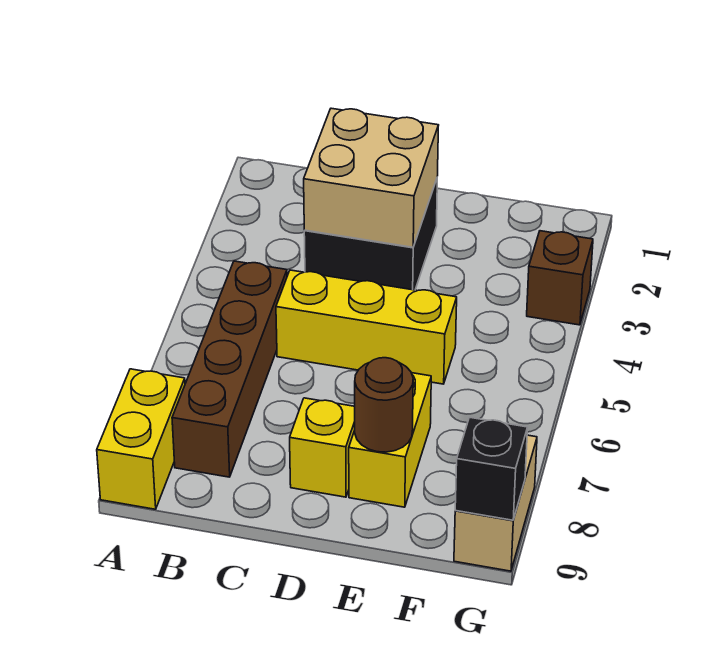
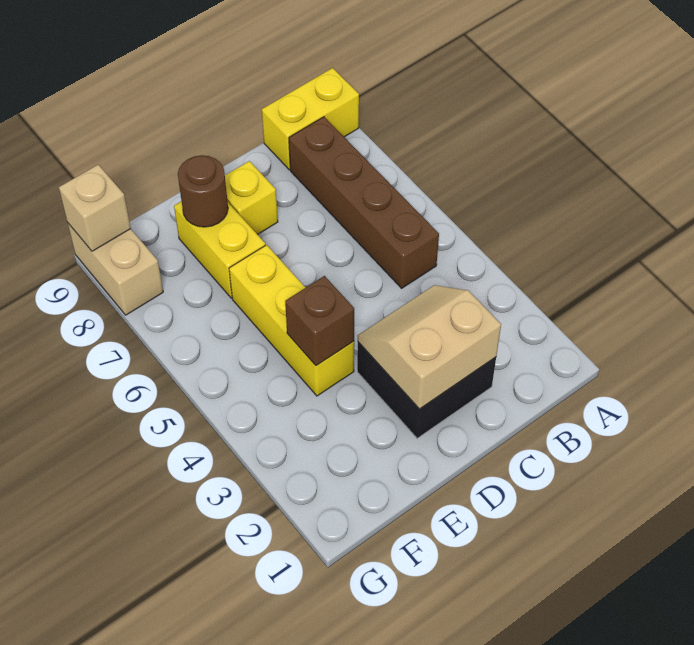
yellow 1x2 brick [97,369,185,509] -> yellow 1x2 brick turned to [262,68,359,170]
tan 2x2 brick [304,108,439,247] -> tan 2x2 slope [358,285,501,409]
yellow 1x3 brick [276,270,457,384] -> yellow 1x3 brick turned to [229,245,354,396]
brown 1x1 brick [527,231,593,325] -> brown 1x1 brick moved to [285,276,354,366]
black 1x1 brick [455,417,528,520] -> tan 1x1 brick [59,165,131,251]

